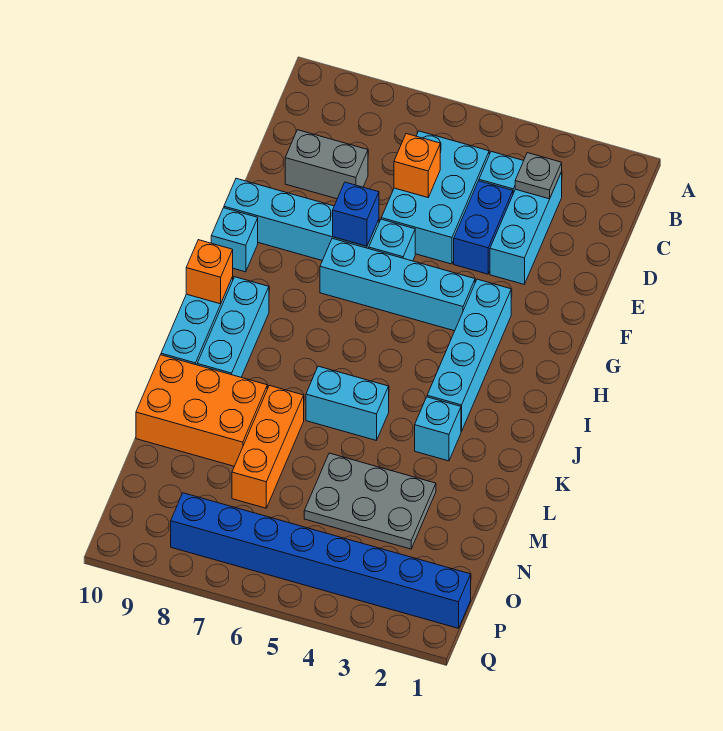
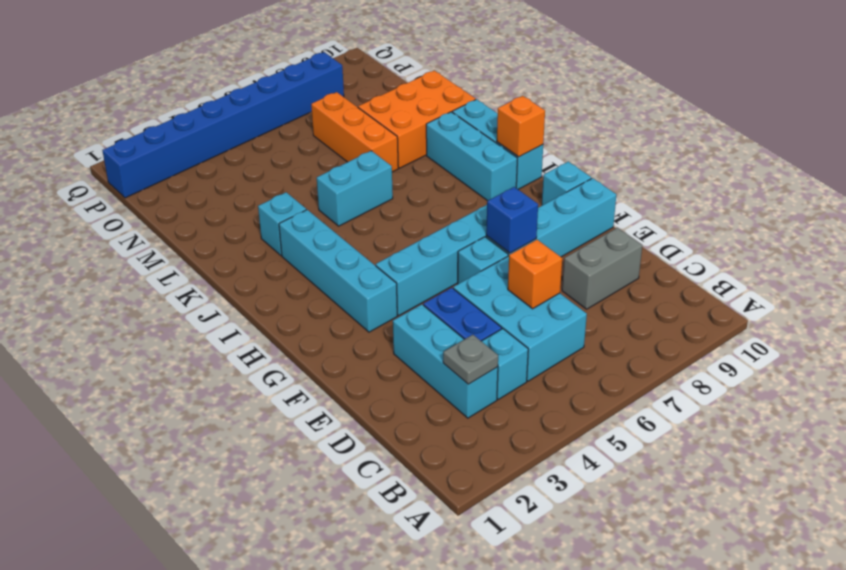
grey 2x3 plate [304,453,436,549] -> none

